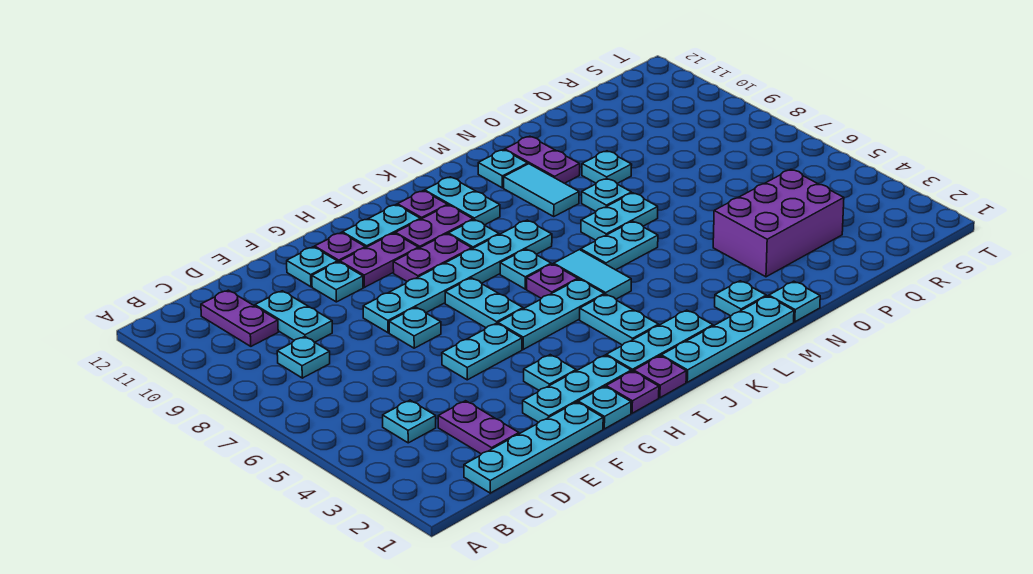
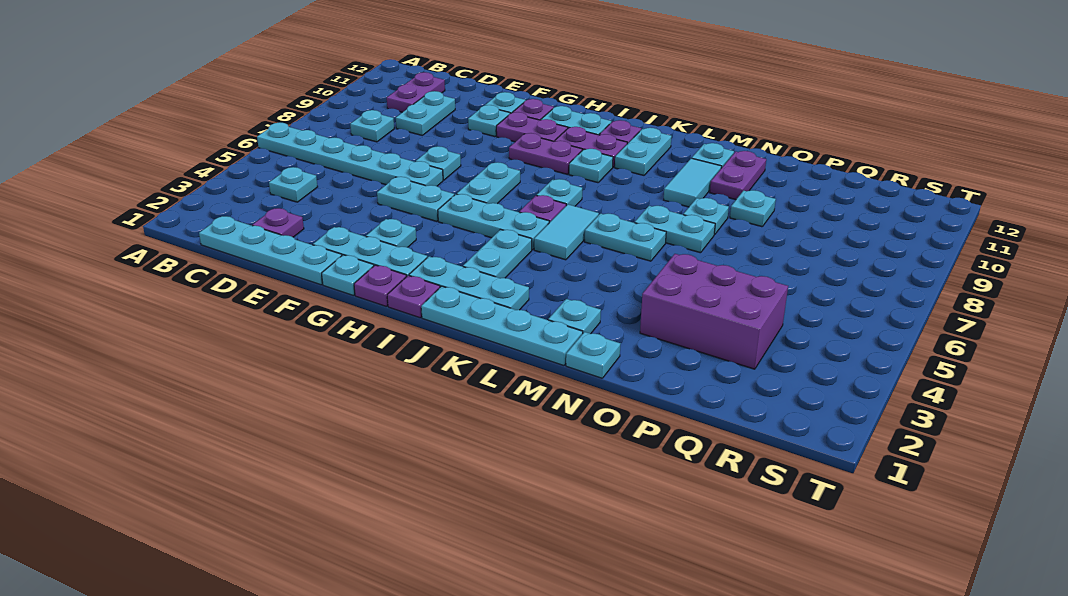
purple 1x2 plate [438,401,519,454] -> purple 1x1 plate [253,208,304,237]
cyan 1x6 plate [363,220,552,333] -> cyan 1x6 plate moved to [257,122,443,186]

